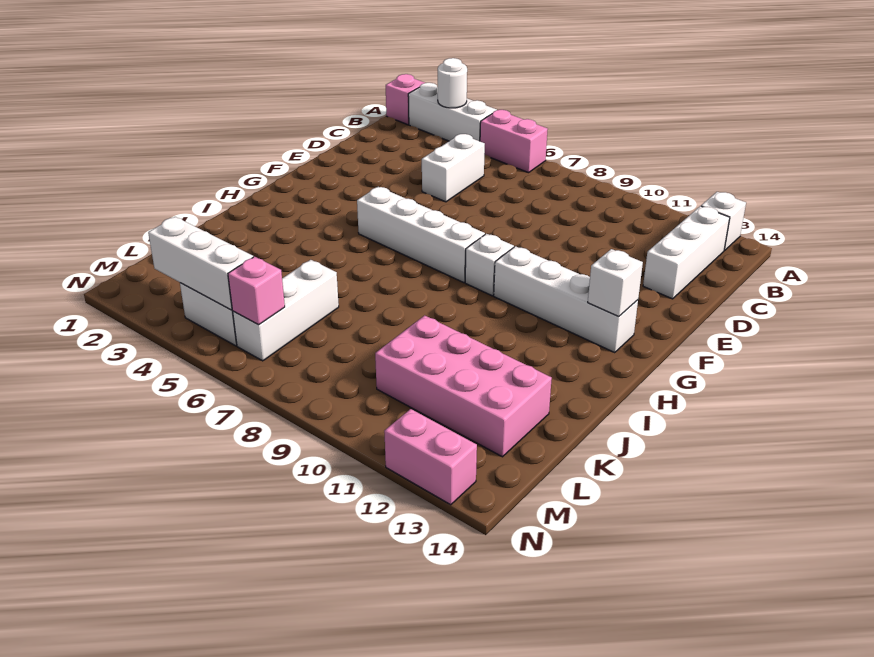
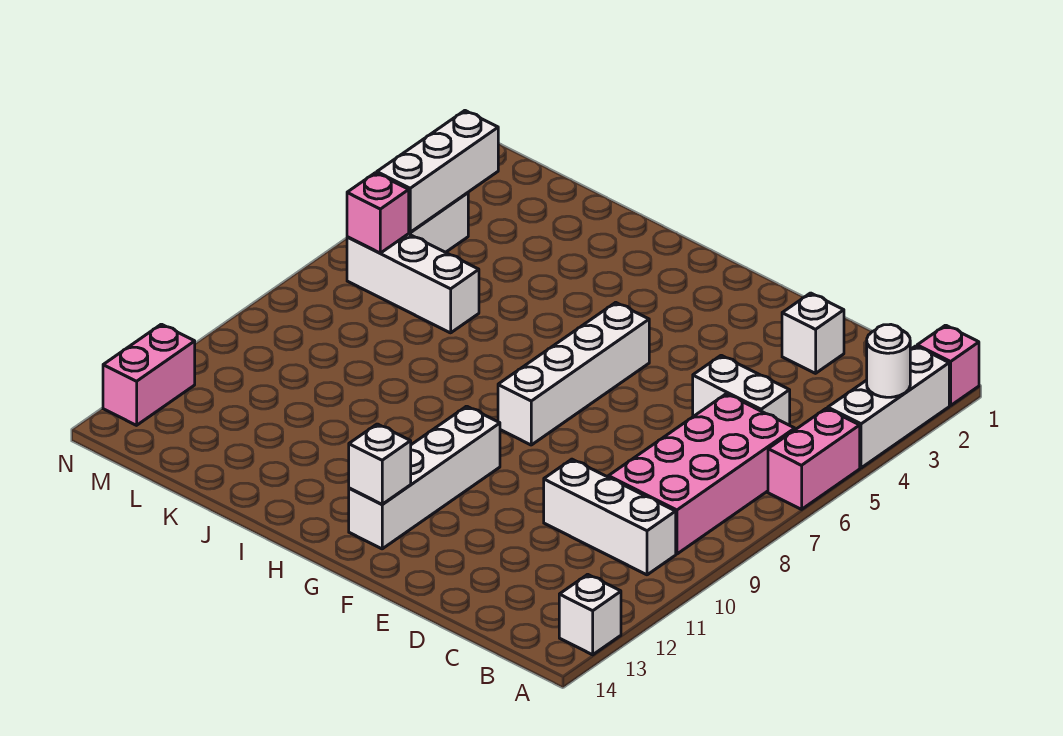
white 1x3 brick [643,206,730,299] -> white 1x3 brick moved to [544,459,676,575]
white 1x1 brick [465,234,514,296] -> white 1x1 brick moved to [782,293,844,373]
pink 2x4 brick [375,315,552,457] -> pink 2x4 brick moved to [608,394,795,554]

